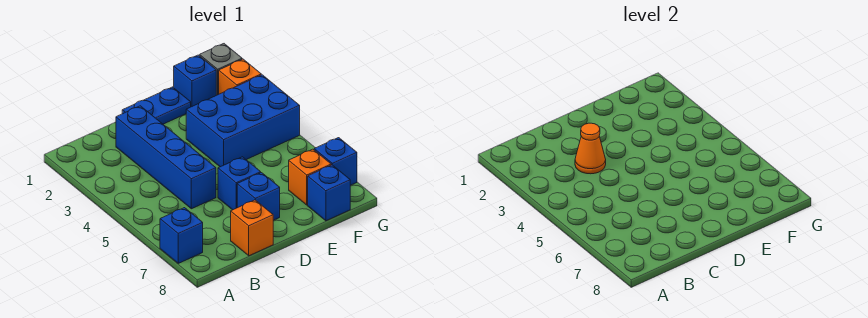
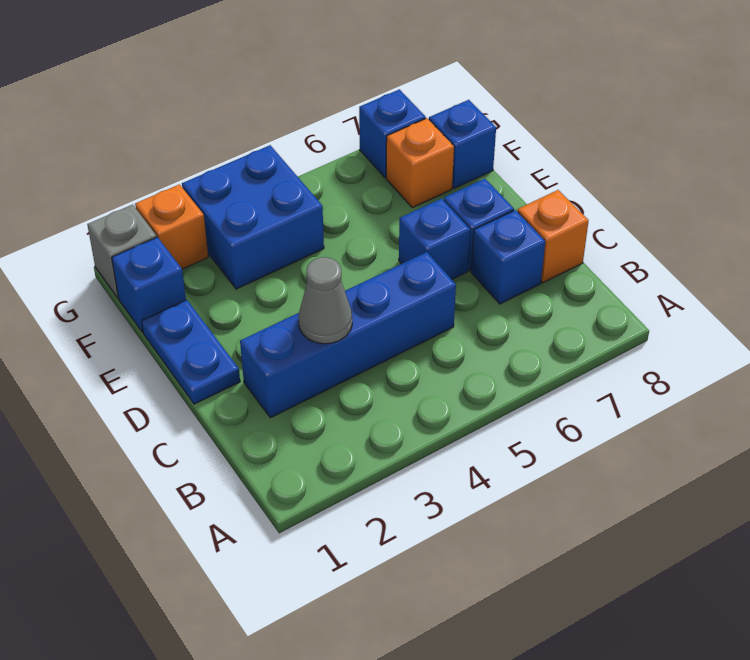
blue 1x1 brick [160,208,203,263] -> blue 1x1 brick moved to [471,210,545,304]
orange 1x1 cone [575,123,606,174] -> grey 1x1 cone [298,257,352,344]
blue 2x3 brick [186,75,300,167] -> blue 2x2 brick [182,145,324,289]

